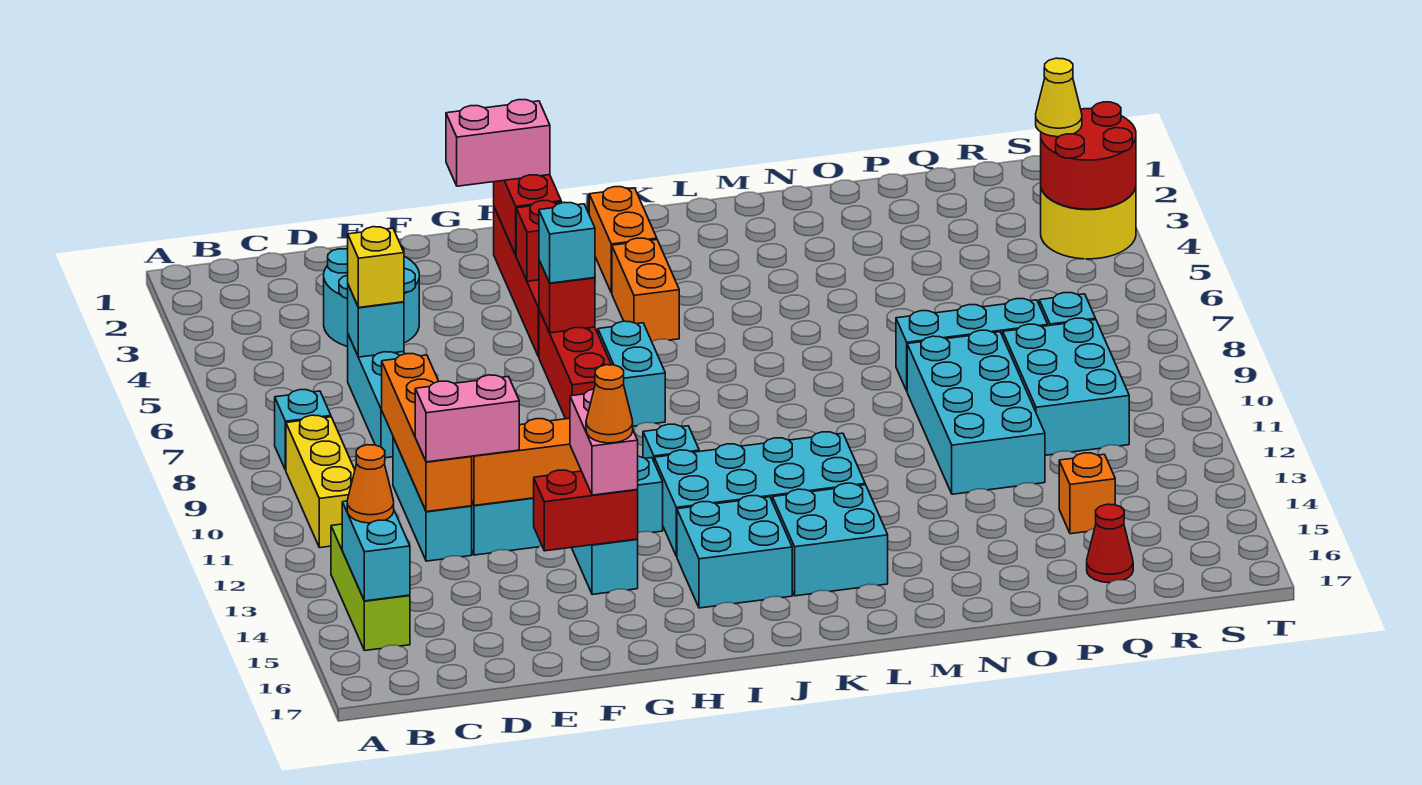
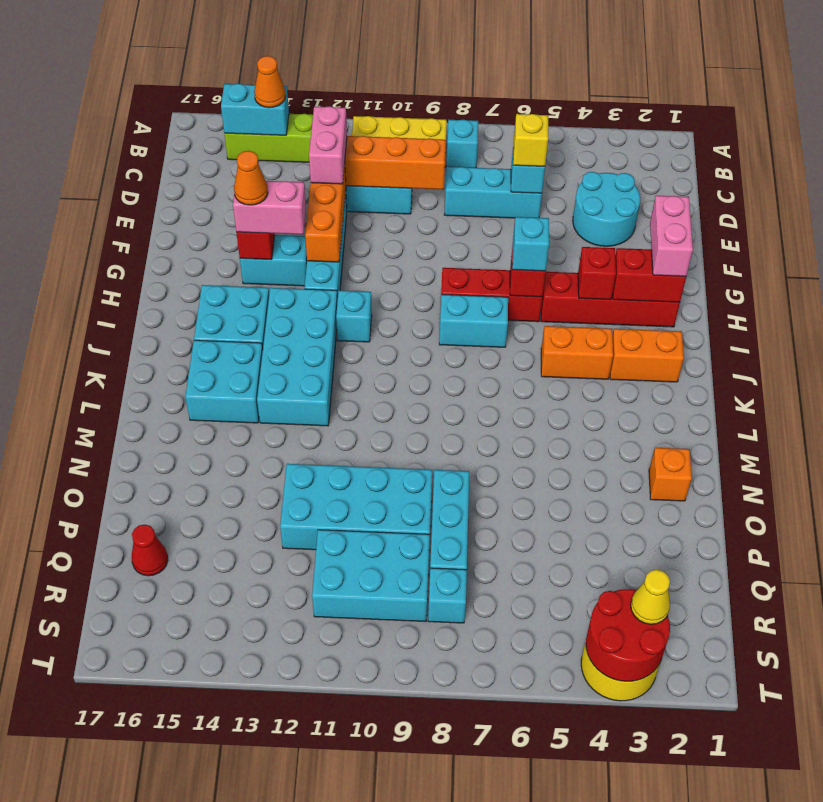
orange 1x1 brick [1059,453,1115,534] -> orange 1x1 brick moved to [649,448,692,501]

